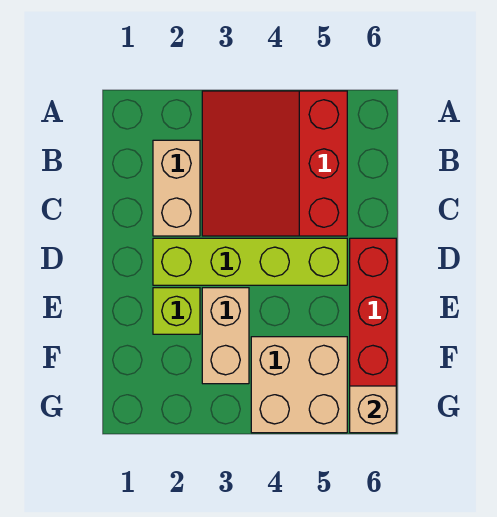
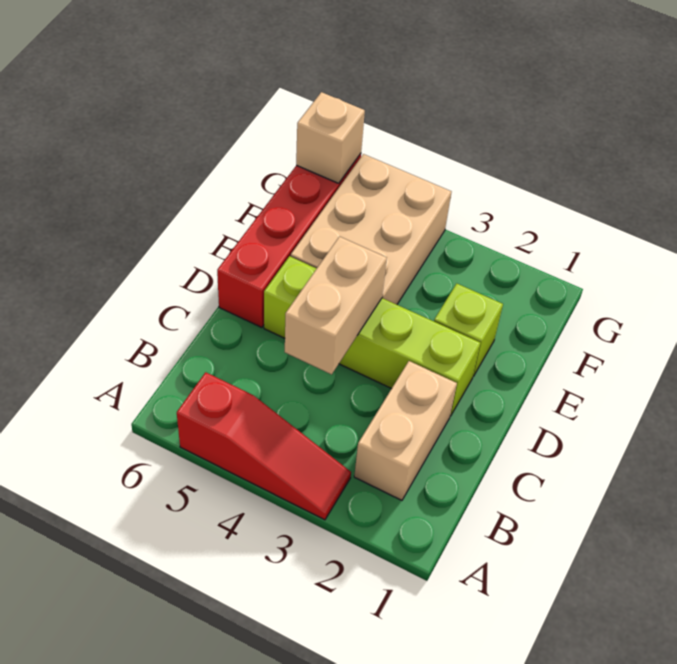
red 3x3 slope [202,91,347,236] -> red 1x3 slope [177,372,351,520]
tan 1x2 brick [202,288,249,384] -> tan 1x2 brick moved to [285,237,387,374]
tan 2x2 brick [251,337,347,433] -> tan 2x3 brick [291,154,451,305]

